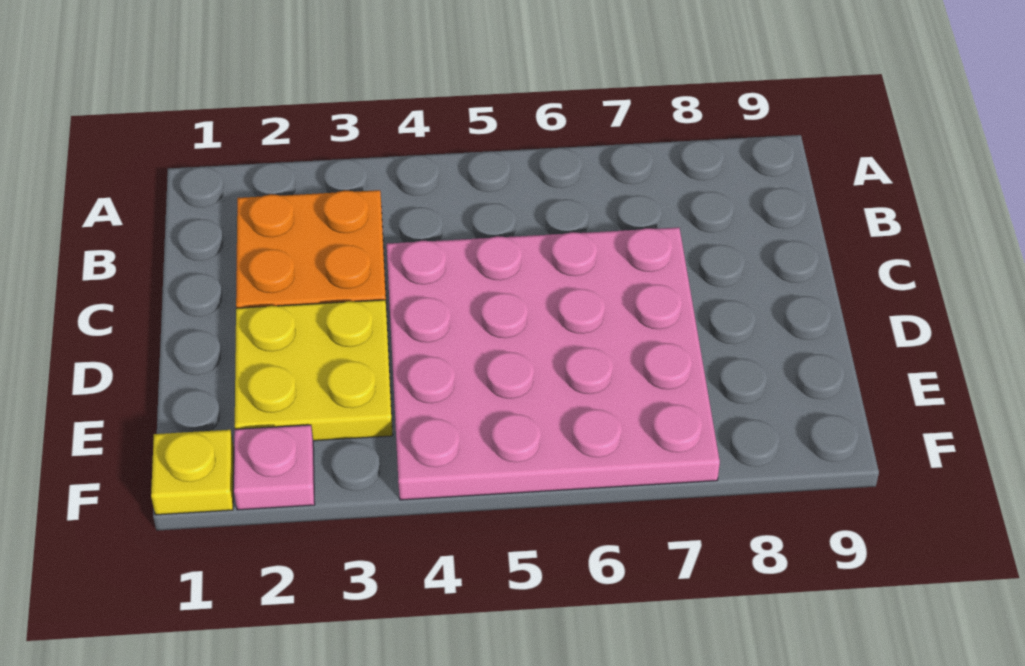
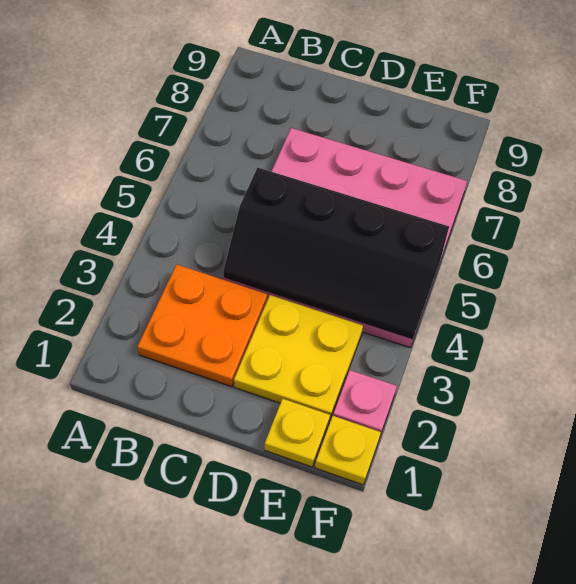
none -> black 2x4 slope [223,168,449,339]
none -> yellow 1x1 plate [265,399,330,467]

